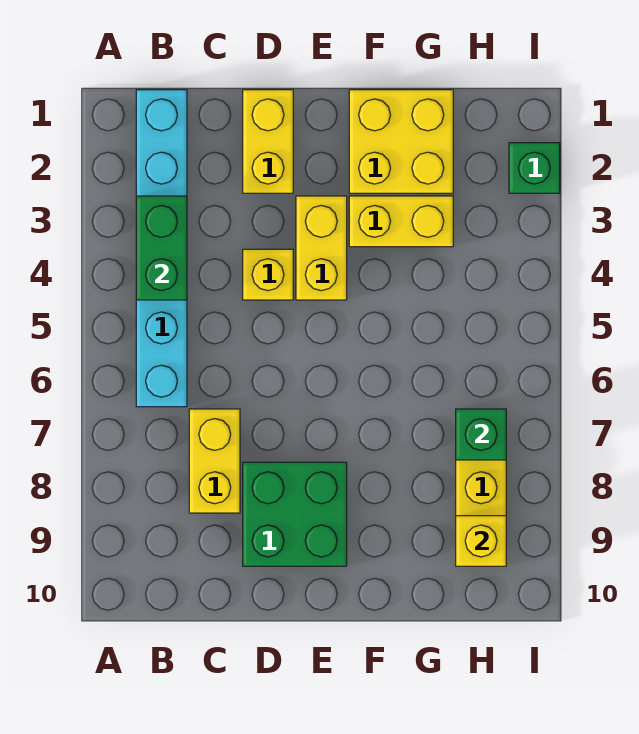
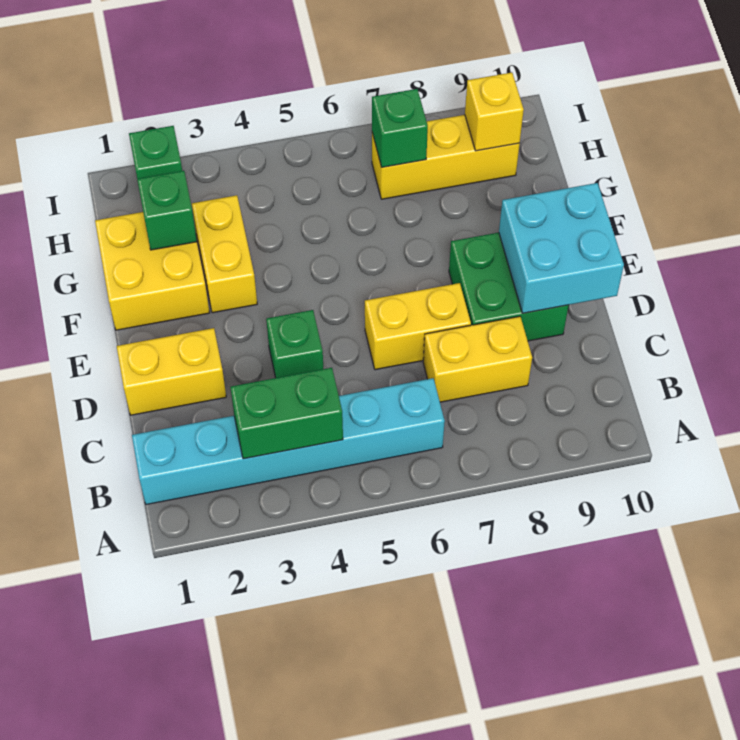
yellow 1x1 brick [243,249,293,300] -> green 1x1 brick [266,310,323,378]
none -> cyan 2x2 brick [499,183,624,313]
yellow 1x2 brick [296,196,347,300] -> yellow 1x2 brick moved to [365,283,471,370]
none -> green 1x1 brick [137,171,197,250]

